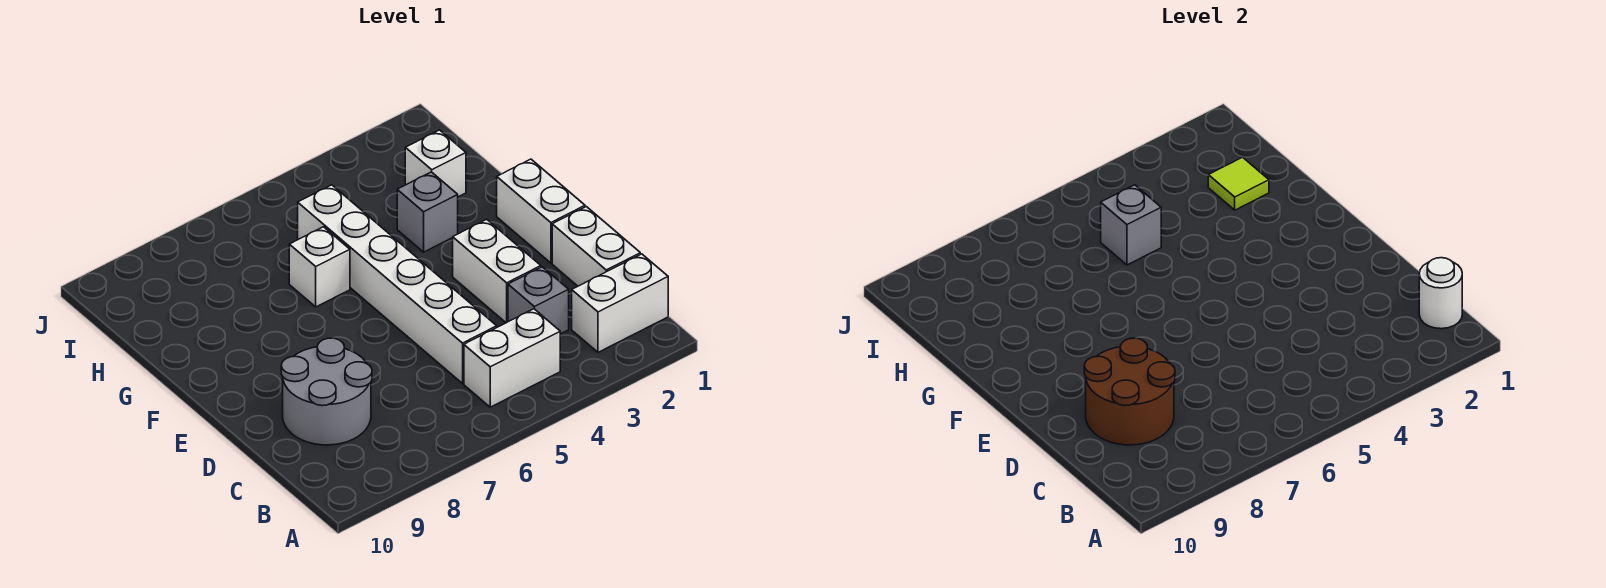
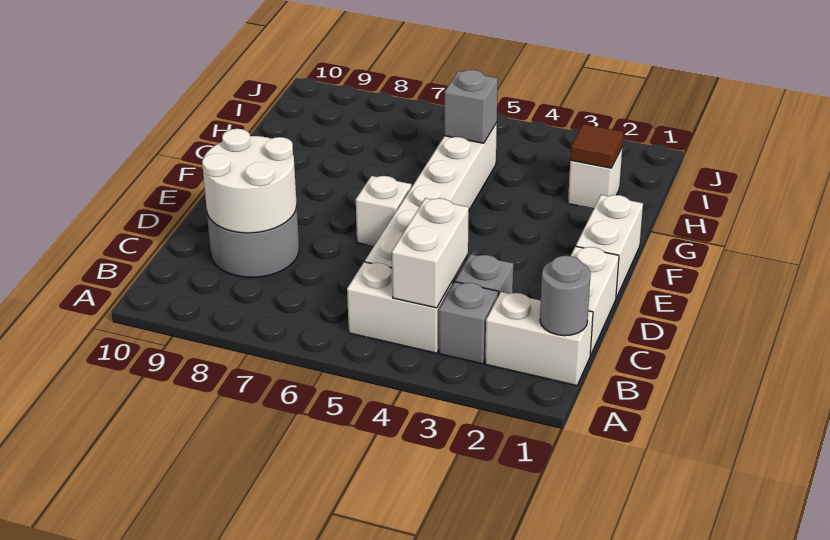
white 1x1 round brick [1419,258,1462,329] -> grey 1x1 round brick [540,256,591,336]
brown 2x2 round brick [1084,338,1175,445] -> white 2x2 round brick [202,129,297,233]
white 1x2 brick [453,219,541,323] -> white 1x2 brick moved to [392,198,469,308]
grey 1x1 brick [397,172,458,252] -> grey 1x1 brick moved to [439,282,499,364]
white 1x1 brick [289,227,350,307] -> white 1x1 brick moved to [356,176,412,246]
lime 1x1 tile [1208,157,1269,210] -> brown 1x1 tile [570,124,623,168]

